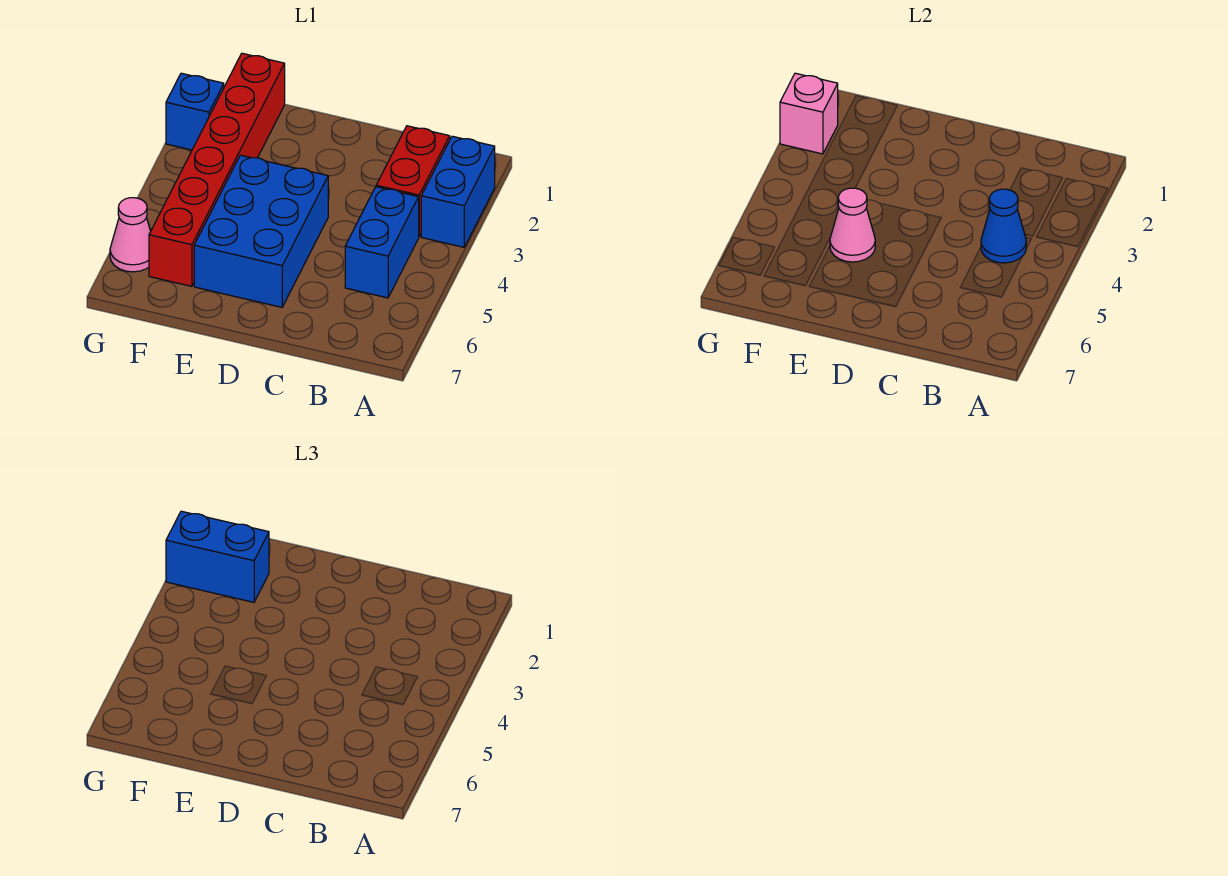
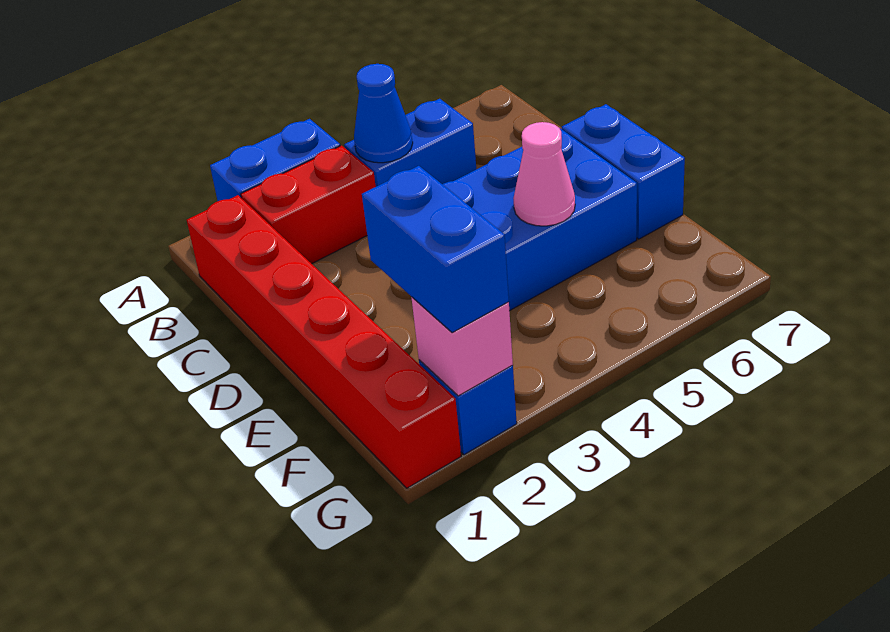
none -> blue 1x2 brick [562,104,685,239]
red 1x6 brick [149,53,285,286] -> red 1x6 brick turned to [187,195,461,488]
pink 1x1 cone [110,198,151,272] -> none

